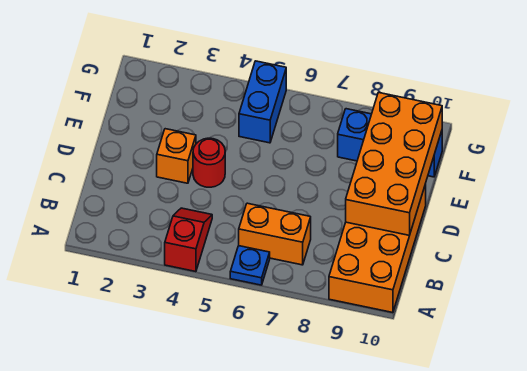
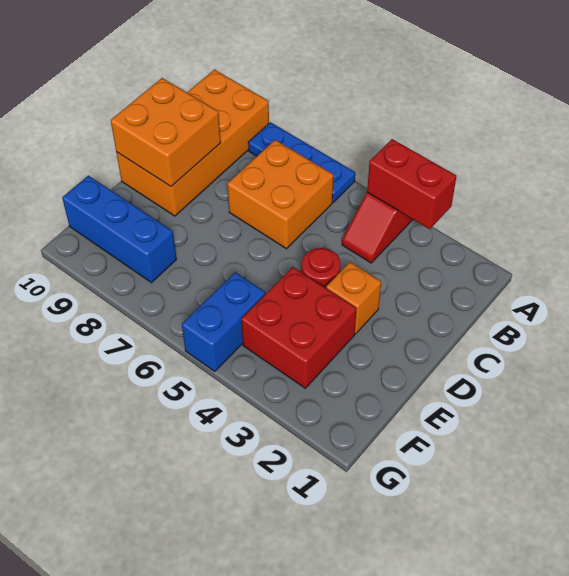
none -> red 1x2 brick [367,139,456,229]
blue 1x1 plate [230,246,270,285] -> blue 1x3 plate [248,122,355,202]
orange 1x2 brick [239,203,311,265] -> orange 2x2 brick [227,140,333,249]
orange 2x4 brick [346,93,442,236] -> orange 2x2 brick [111,78,221,187]
none -> red 2x2 brick [241,267,357,388]

